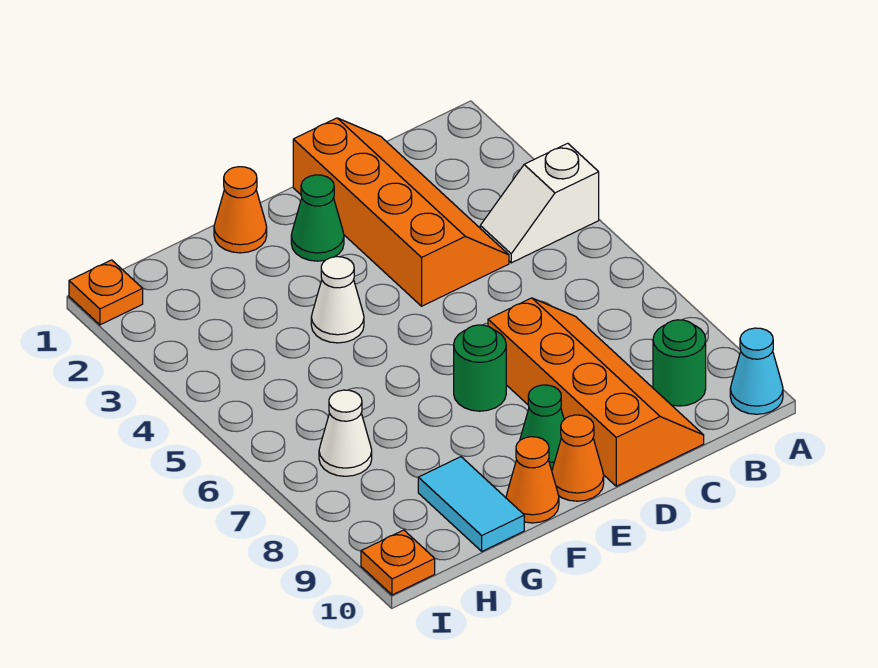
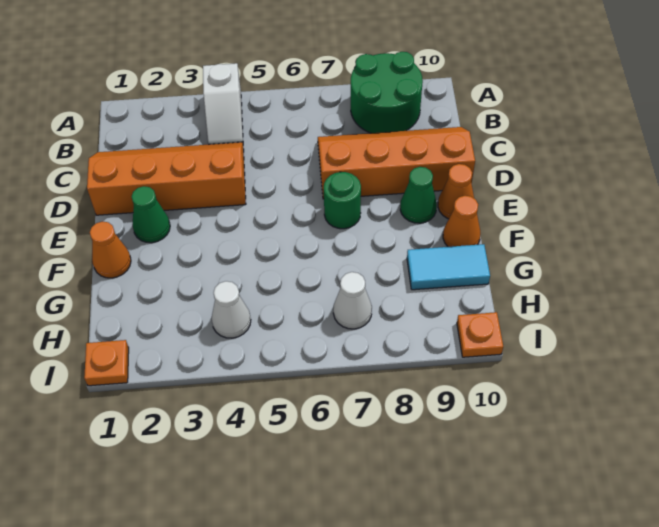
cyan 1x1 cone [730,328,783,414] -> none
green 1x1 round brick [653,320,706,406] -> green 2x2 round brick [351,52,423,133]
white 1x1 cone [311,257,364,343] -> white 1x1 cone moved to [211,281,251,338]

